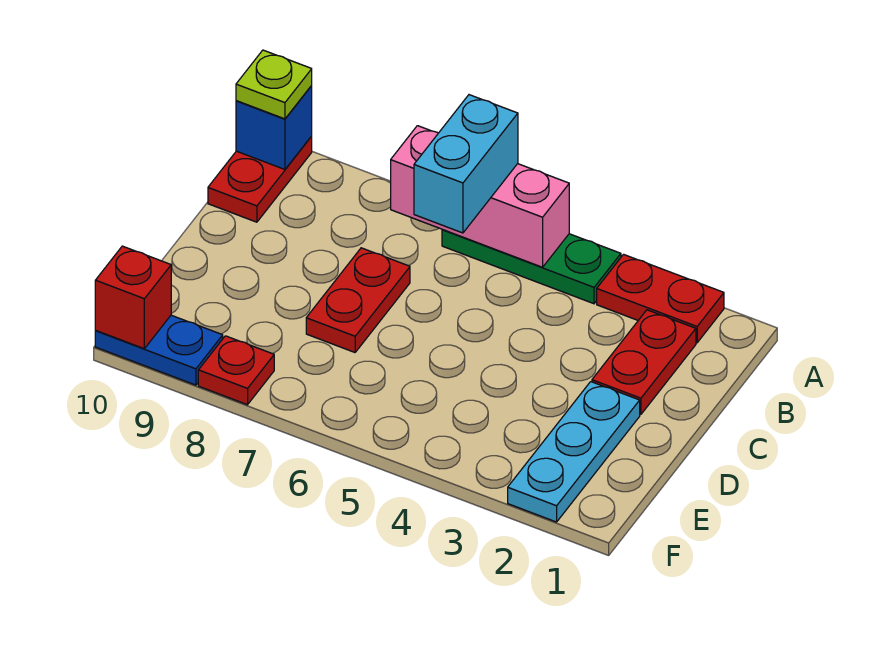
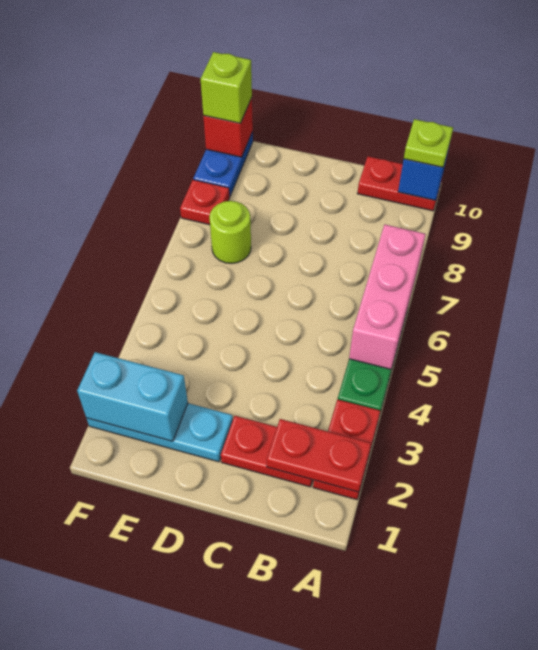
cyan 1x2 brick [414,95,518,233] -> cyan 1x2 brick moved to [77,352,188,441]
red 1x2 plate [306,248,410,352] -> red 1x2 plate moved to [267,419,371,492]
none -> lime 1x1 round brick [209,201,251,264]
none -> lime 1x1 brick [201,52,252,123]

